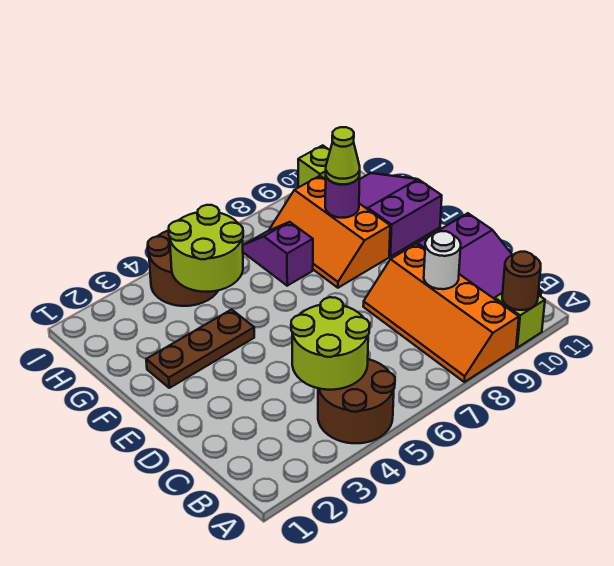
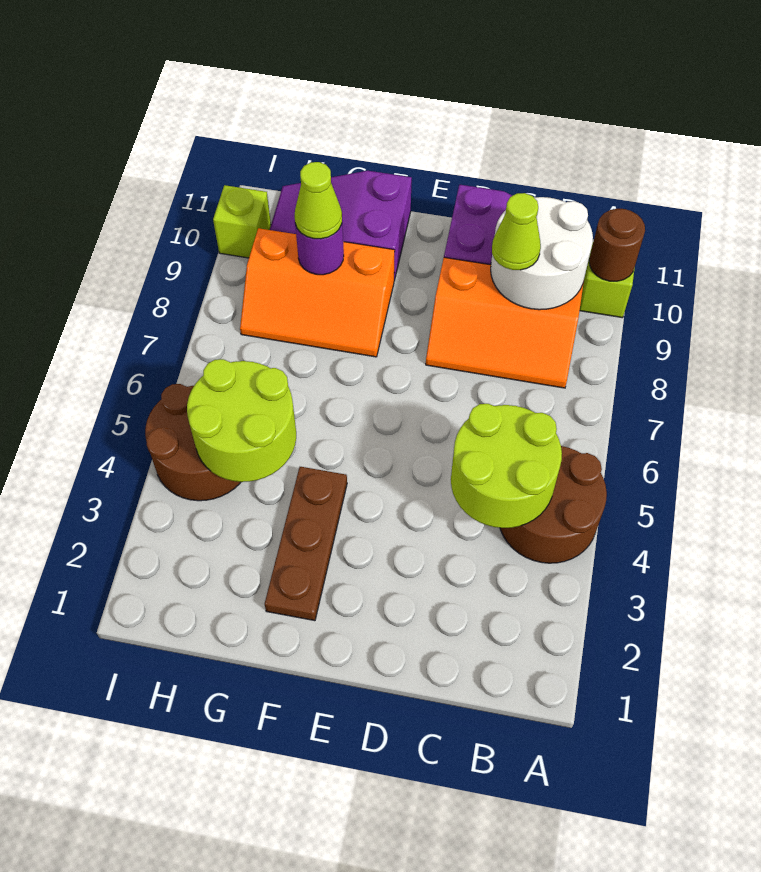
orange 2x4 slope [363,244,519,382] -> orange 2x3 slope [426,258,584,388]
white 1x1 round brick [424,231,461,289] -> white 2x2 round brick [491,197,593,310]
none -> lime 1x1 cone [492,193,541,270]
purple 1x2 slope [243,222,313,286] -> none

